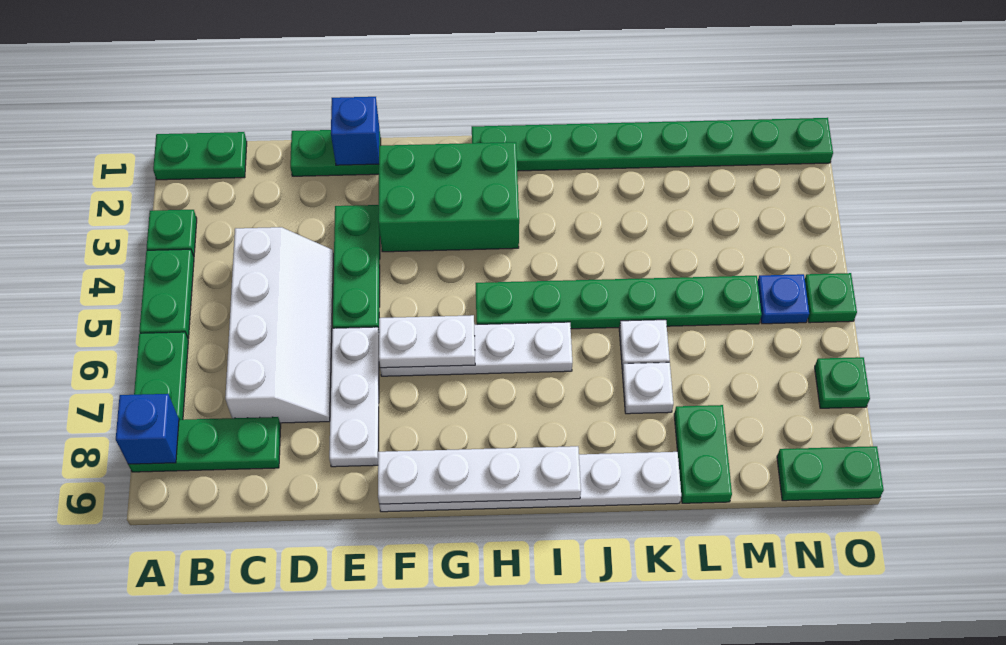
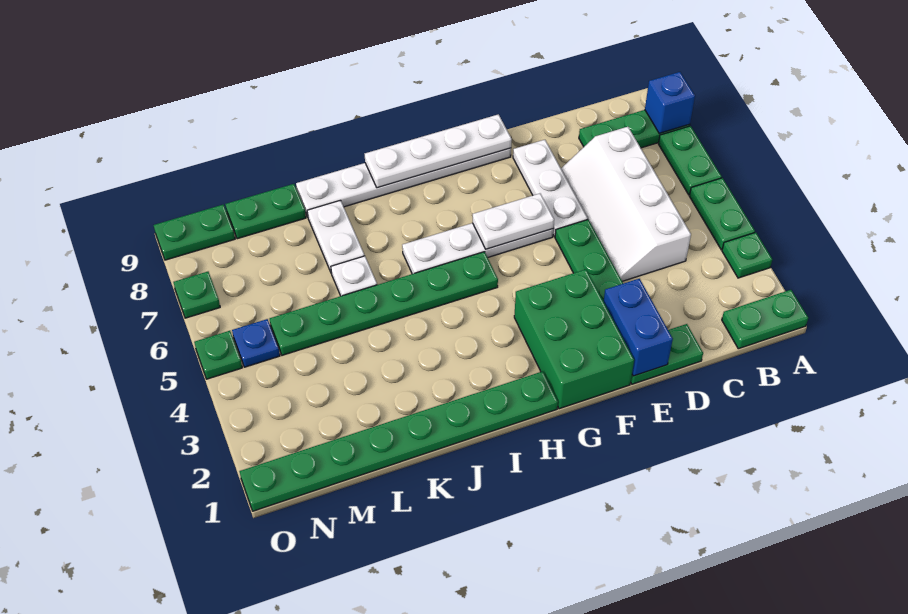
blue 1x1 brick [331,97,379,165] -> blue 1x2 brick [603,279,673,376]
green 2x3 brick [378,142,519,252] -> green 2x3 brick turned to [514,269,634,409]
white 1x1 plate [622,362,673,414] -> white 1x2 plate [307,200,364,272]
green 1x2 plate [674,405,732,503] -> green 1x2 plate turned to [225,184,306,239]

